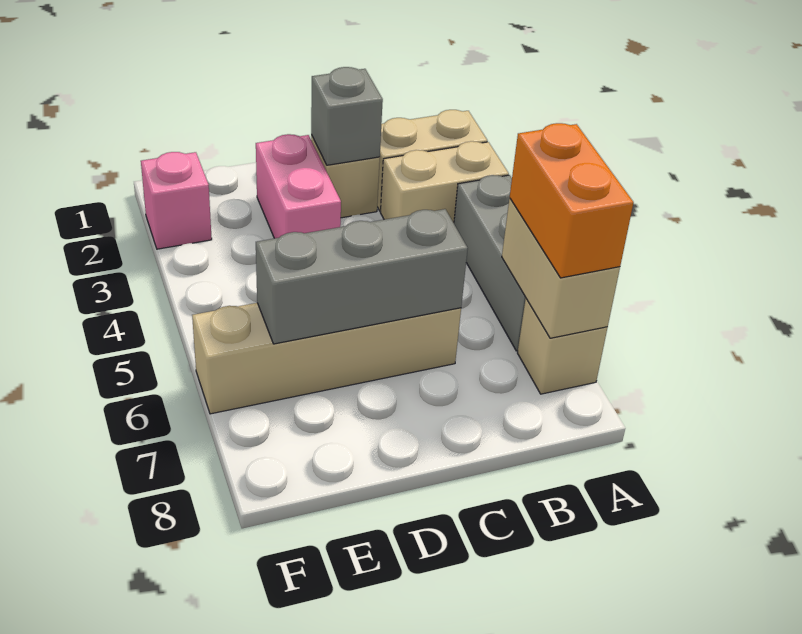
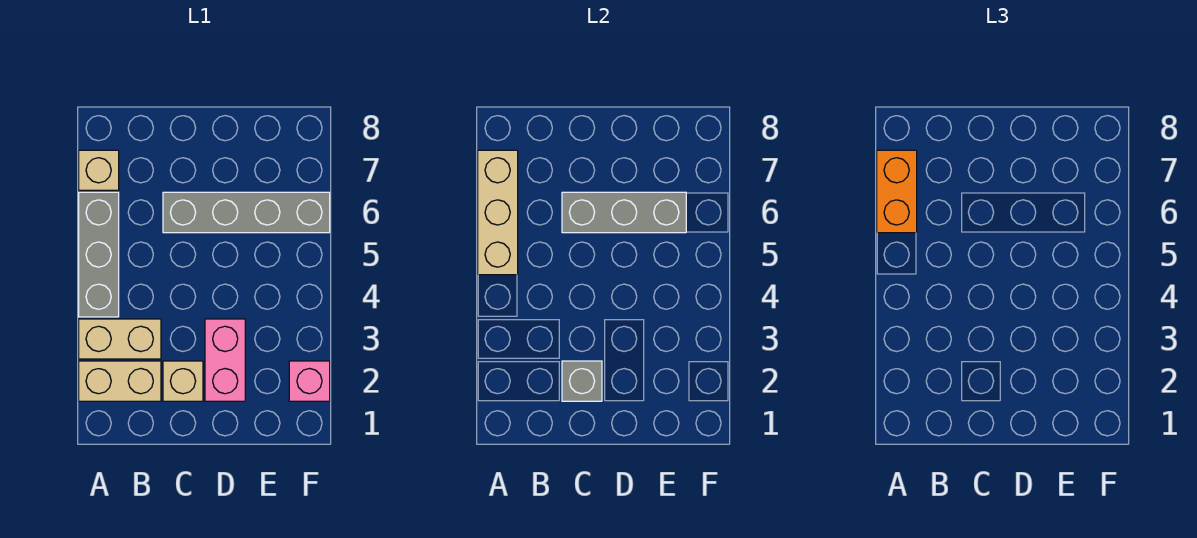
tan 1x2 brick [502,198,620,338] -> tan 1x3 brick [478,150,518,275]
tan 1x4 brick [192,303,461,414] -> grey 1x4 brick [163,192,330,233]

